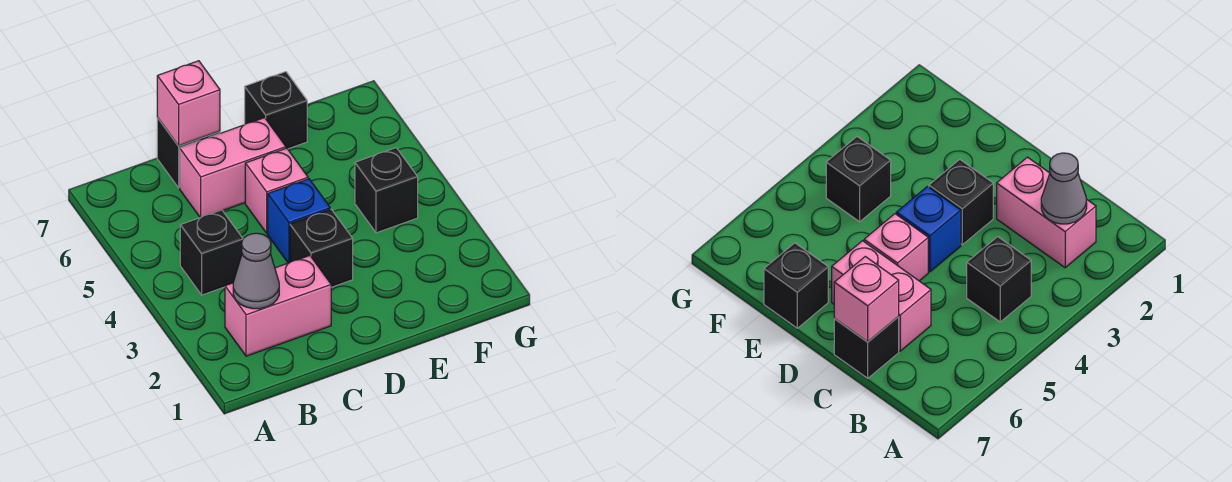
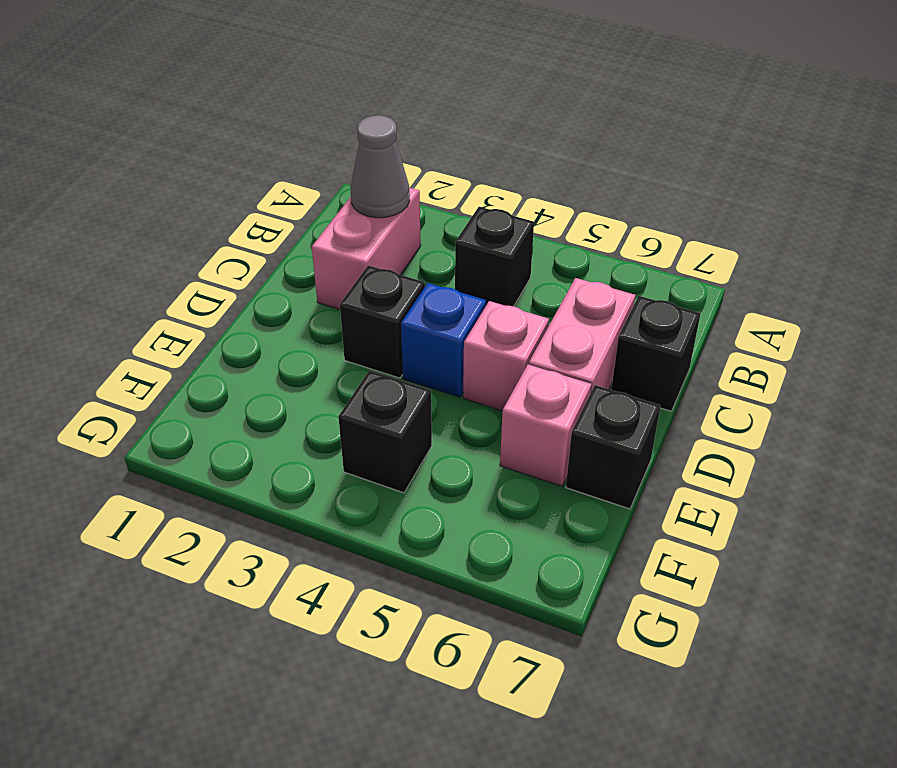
pink 1x1 brick [157,61,220,146] -> pink 1x1 brick moved to [500,364,591,486]

